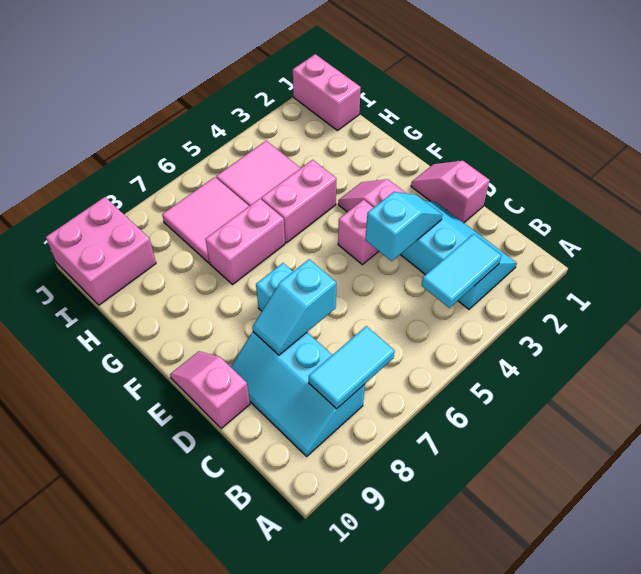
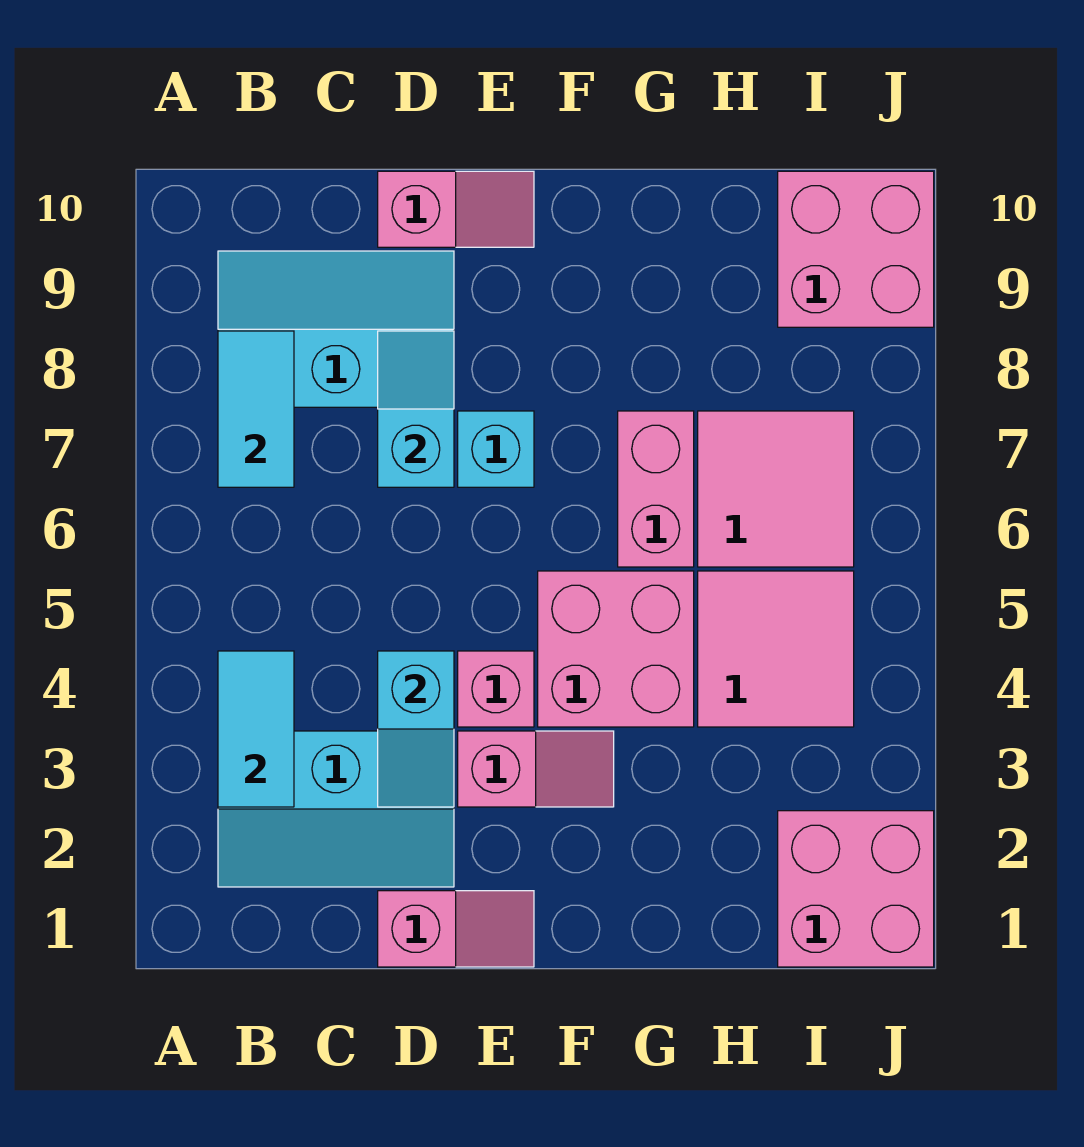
pink 1x2 brick [261,160,336,243] -> pink 2x2 brick [538,571,694,727]
pink 1x2 brick [293,54,361,130] -> pink 2x2 brick [778,811,934,967]

